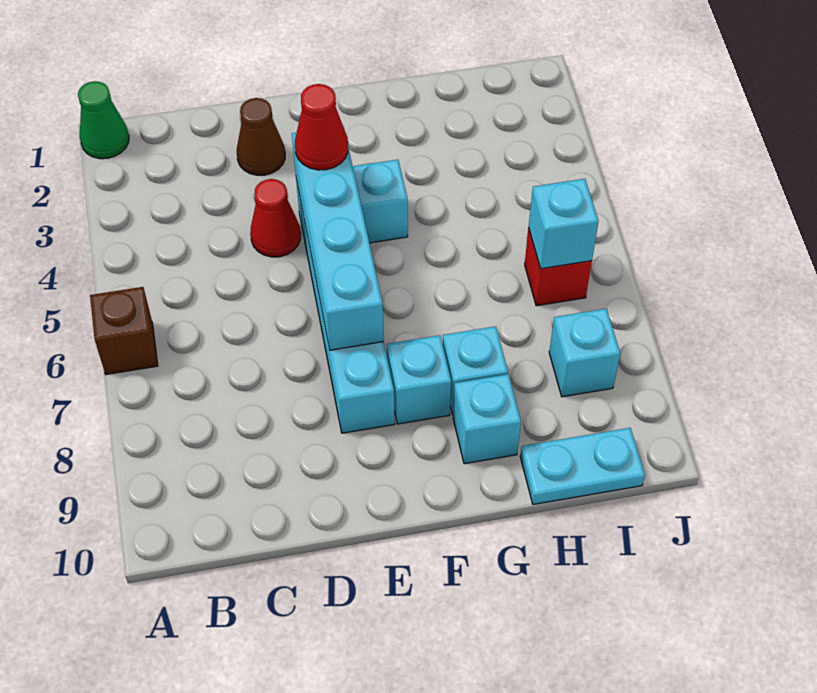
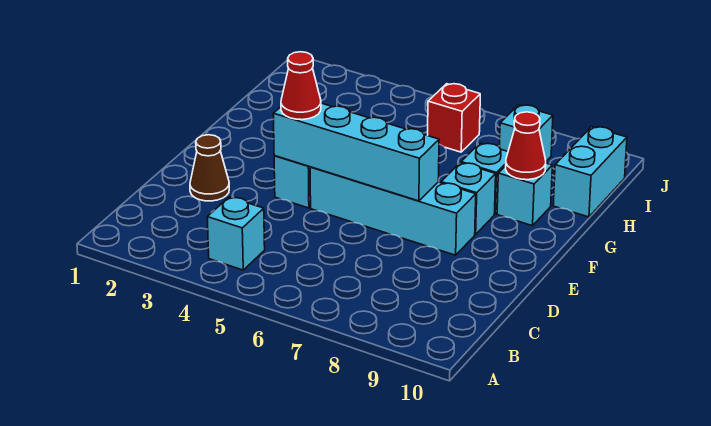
green 1x1 cone [78,81,129,159] -> none
brown 1x1 brick [90,287,158,374] -> none
red 1x1 cone [250,179,301,257] -> red 1x1 cone moved to [506,112,546,180]
cyan 1x2 plate [520,428,645,504] -> cyan 1x2 brick [553,127,627,217]
cyan 1x1 brick [529,179,599,269] -> cyan 1x1 brick moved to [207,197,265,270]

